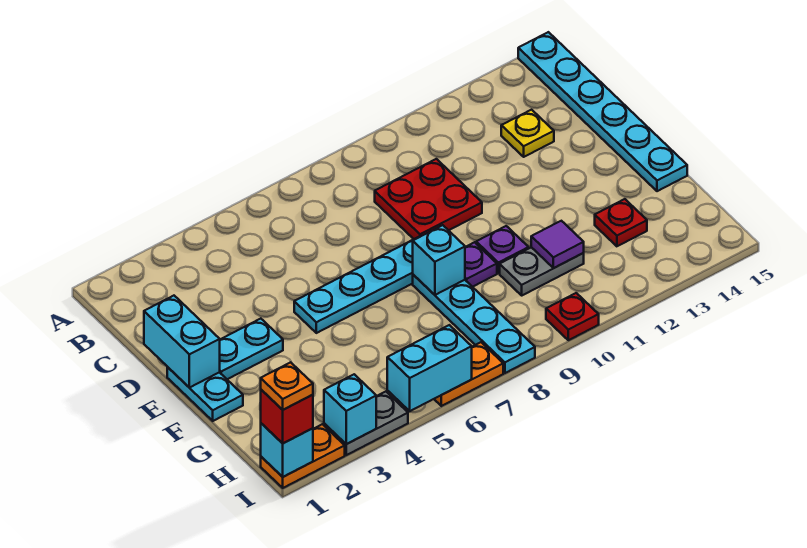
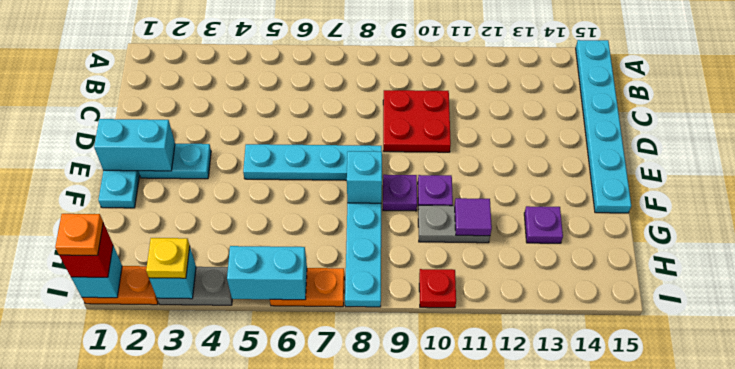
yellow 1x1 plate [501,110,554,157] -> yellow 1x1 plate moved to [146,238,190,278]
cyan 1x2 brick [144,296,220,388] -> cyan 1x2 brick turned to [94,119,175,171]
red 1x1 plate [595,199,647,246] -> purple 1x1 plate [524,206,563,243]

